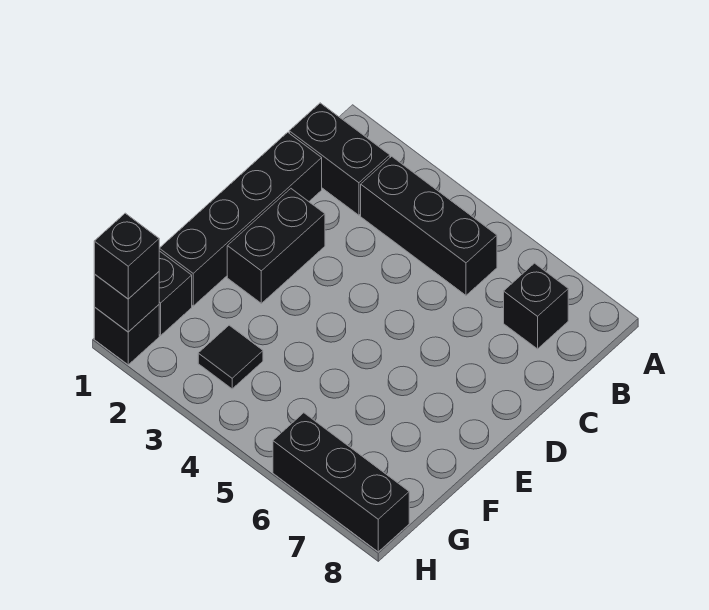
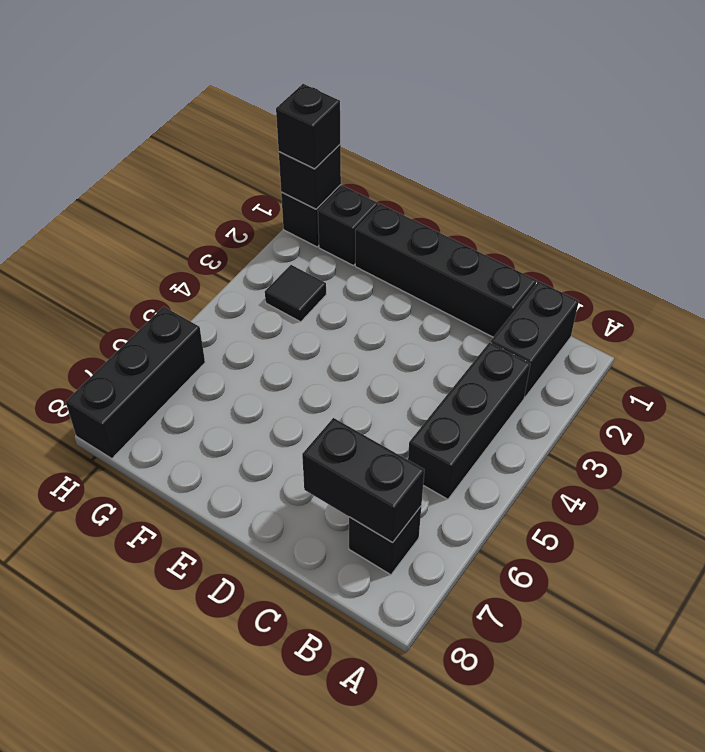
black 1x2 brick [227,189,325,303] -> black 1x2 brick moved to [302,418,424,543]

